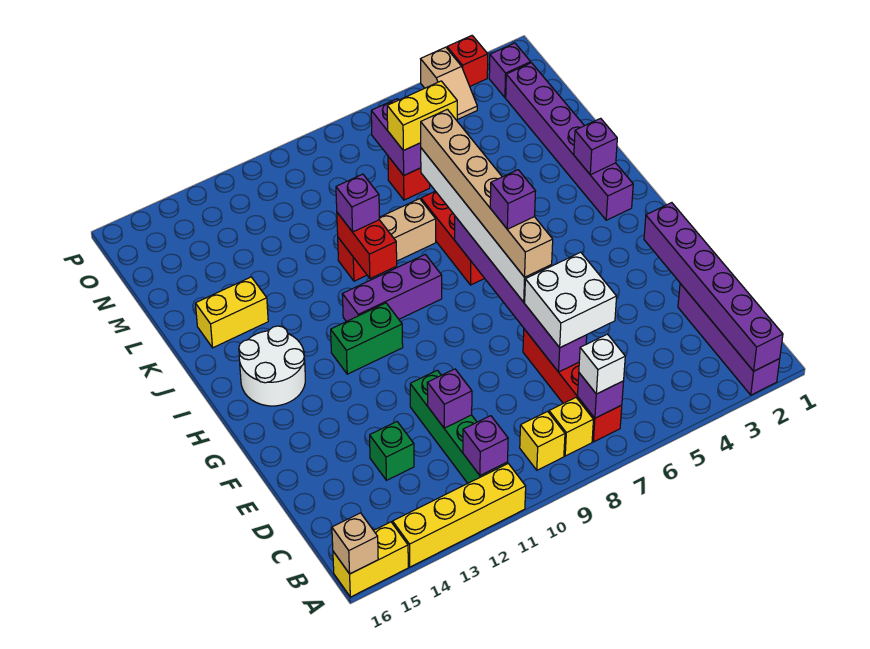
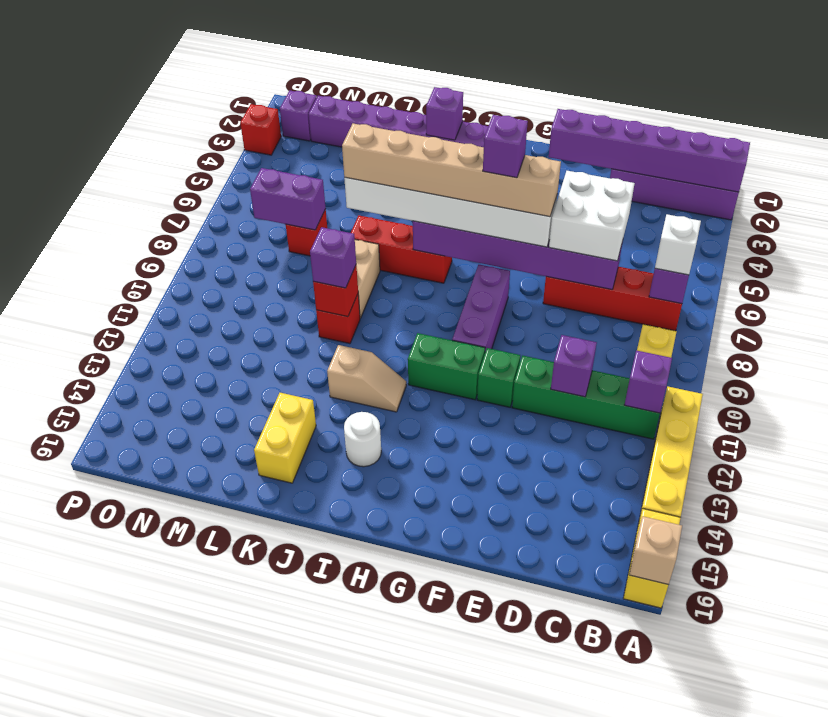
yellow 1x1 brick [549,398,593,456] -> none
green 1x1 brick [370,422,414,480] -> green 1x1 brick moved to [477,348,520,407]
green 1x2 brick [331,303,403,374] -> green 1x2 brick turned to [408,333,485,400]
white 2x2 round brick [239,326,305,406] -> white 1x1 round brick [344,412,381,467]
purple 1x3 brick [342,254,442,322] -> purple 1x3 brick moved to [452,265,510,352]
red 1x2 brick [337,213,397,279] -> red 1x1 brick [313,266,358,317]
yellow 1x2 brick [387,81,457,151] -> none
tan 1x2 slope [421,47,477,120] -> tan 1x2 slope moved to [327,345,406,412]

